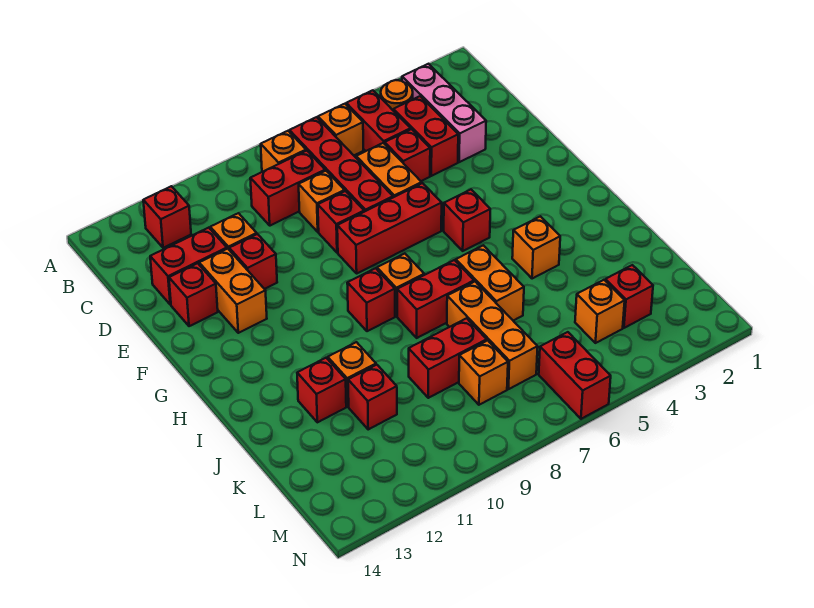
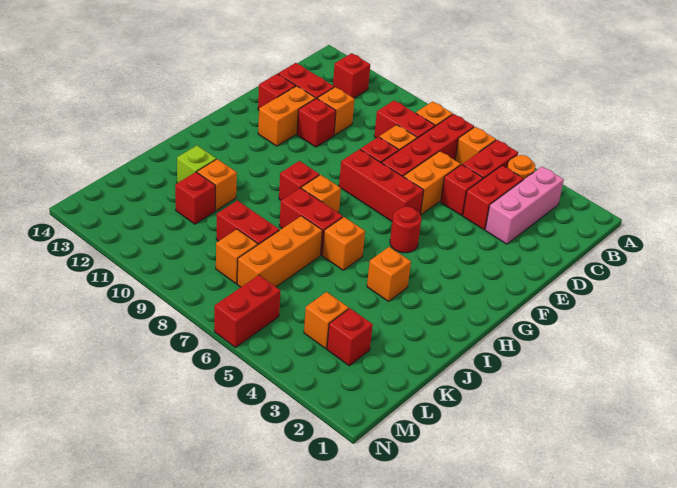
red 1x1 brick [444,190,490,251] -> red 1x1 round brick [390,207,421,253]
orange 1x2 brick [456,245,524,321] -> orange 1x1 brick [322,217,365,270]
red 1x1 brick [297,358,346,422] -> lime 1x1 brick [177,146,216,183]

